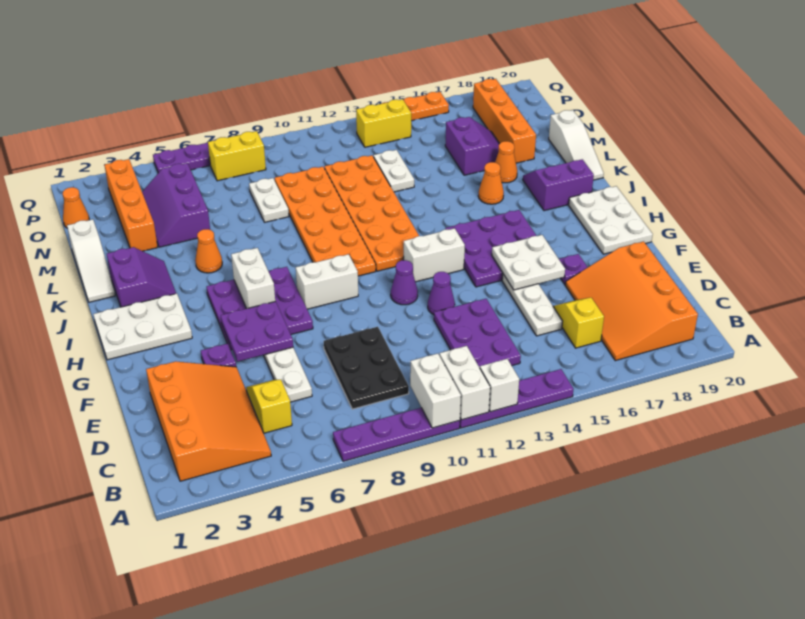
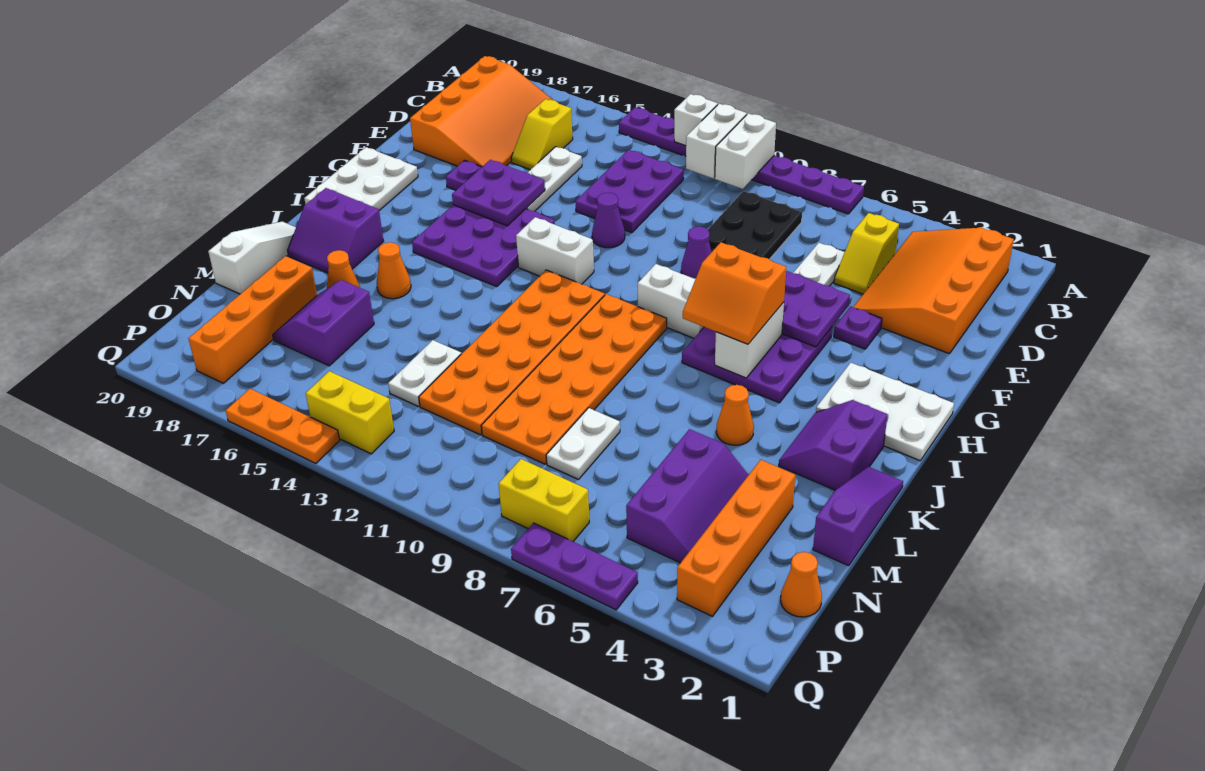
white 2x2 plate [492,235,565,290] -> purple 2x2 plate [452,160,545,226]
purple 1x1 cone [391,260,418,305] -> purple 1x1 cone moved to [681,226,711,279]
none -> orange 2x2 slope [683,242,786,344]
white 1x3 slope [67,219,115,302] -> purple 1x3 slope [813,467,903,566]

